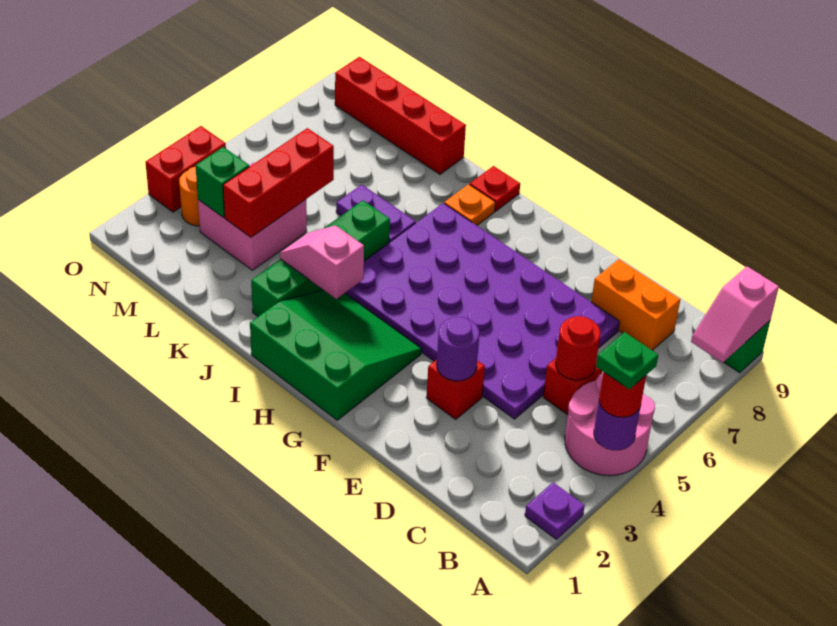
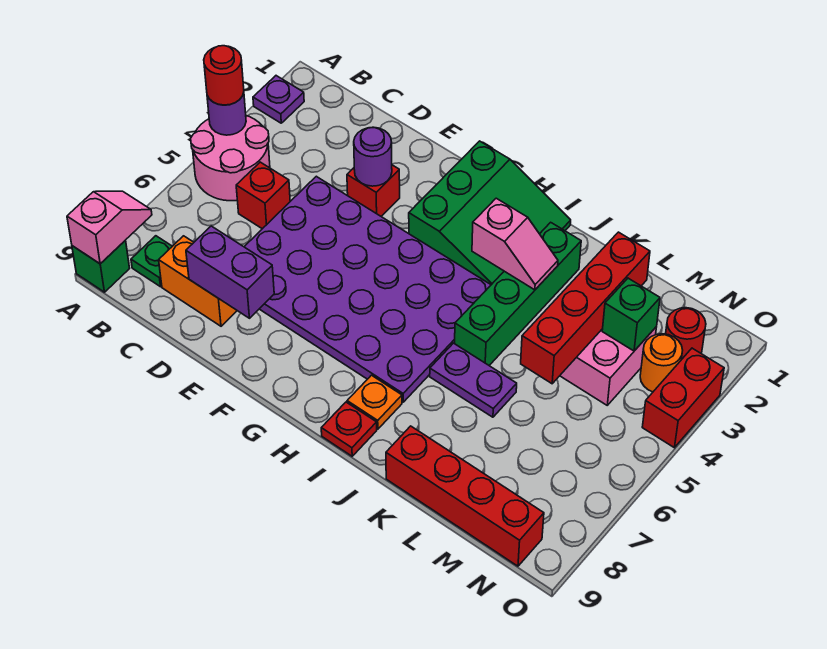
green 1x1 plate [596,332,658,389] -> green 1x1 plate moved to [131,236,172,287]
red 1x1 round brick [555,316,600,380] -> red 1x1 round brick moved to [666,308,706,360]
none -> purple 1x2 brick [186,226,274,318]
green 3x3 slope [250,290,422,420] -> green 3x3 slope turned to [409,141,571,285]
red 1x3 brick [223,128,334,237] -> red 1x4 brick [521,232,650,384]

